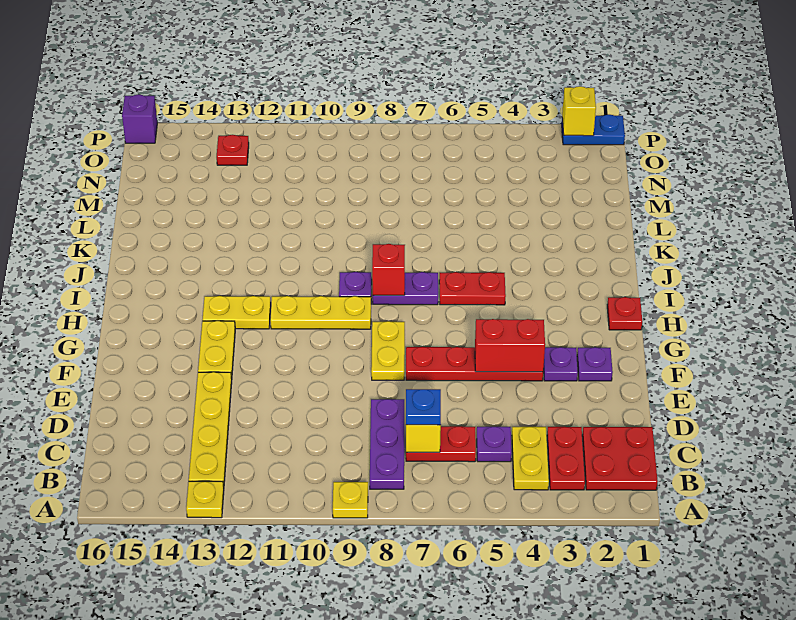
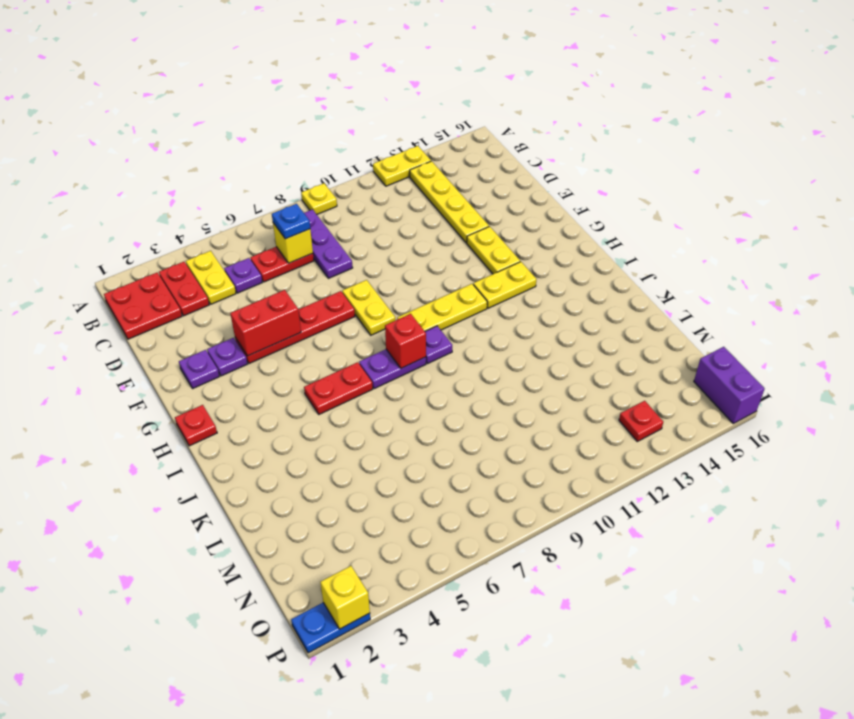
yellow 1x1 plate [186,481,224,518] -> yellow 1x2 plate [373,146,431,186]
purple 1x1 brick [122,94,157,143] -> purple 1x2 brick [694,347,764,423]

